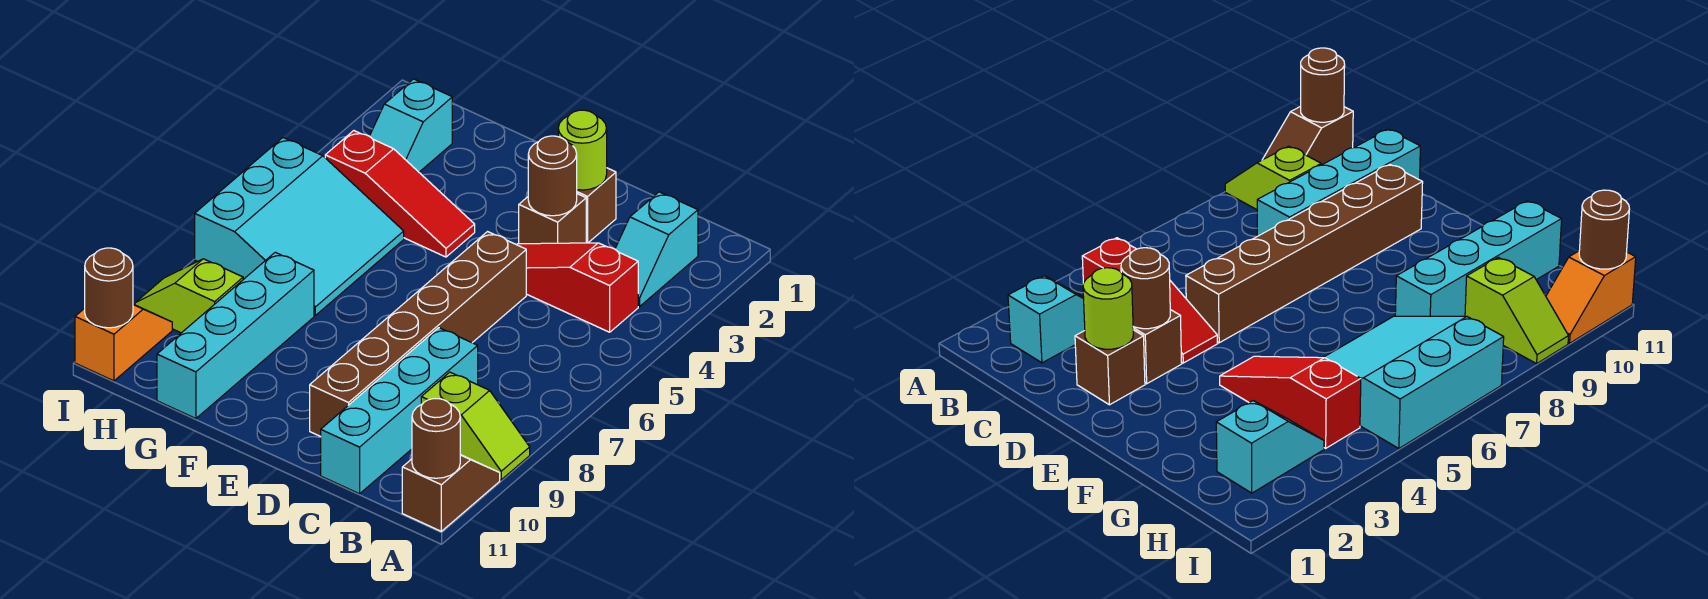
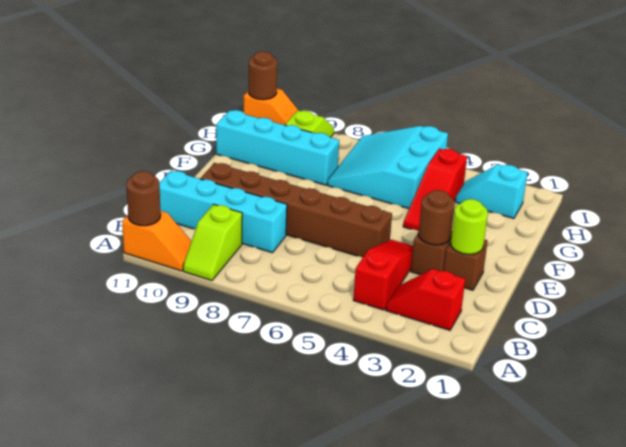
brown 1x2 slope [402,455,500,531] -> orange 1x2 slope [122,211,191,271]
cyan 1x2 slope [615,192,698,307] -> red 1x2 slope [386,269,465,330]
cyan 3x3 slope [195,138,404,315] -> cyan 3x3 slope turned to [327,126,448,209]

